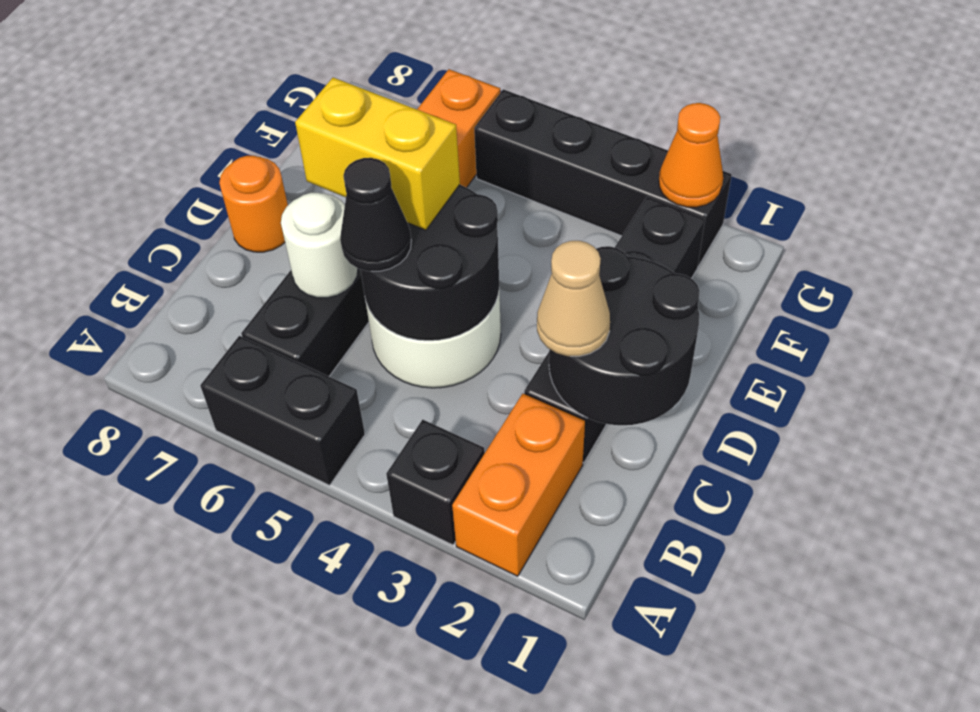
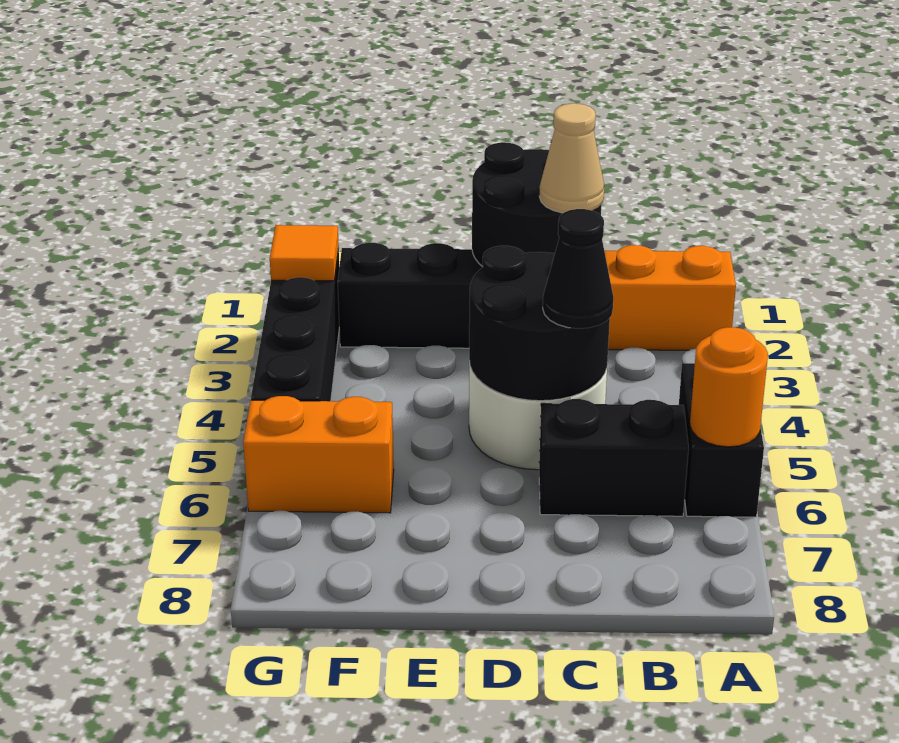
black 1x1 brick [386,420,485,545] -> none
white 1x1 round brick [281,193,358,298] -> none
yellow 1x2 brick [295,78,460,230] -> none
orange 1x1 round brick [219,156,288,252] -> orange 1x1 round brick moved to [690,327,768,447]
orange 1x1 cone [659,103,723,207] -> orange 1x1 tile [270,225,339,281]

